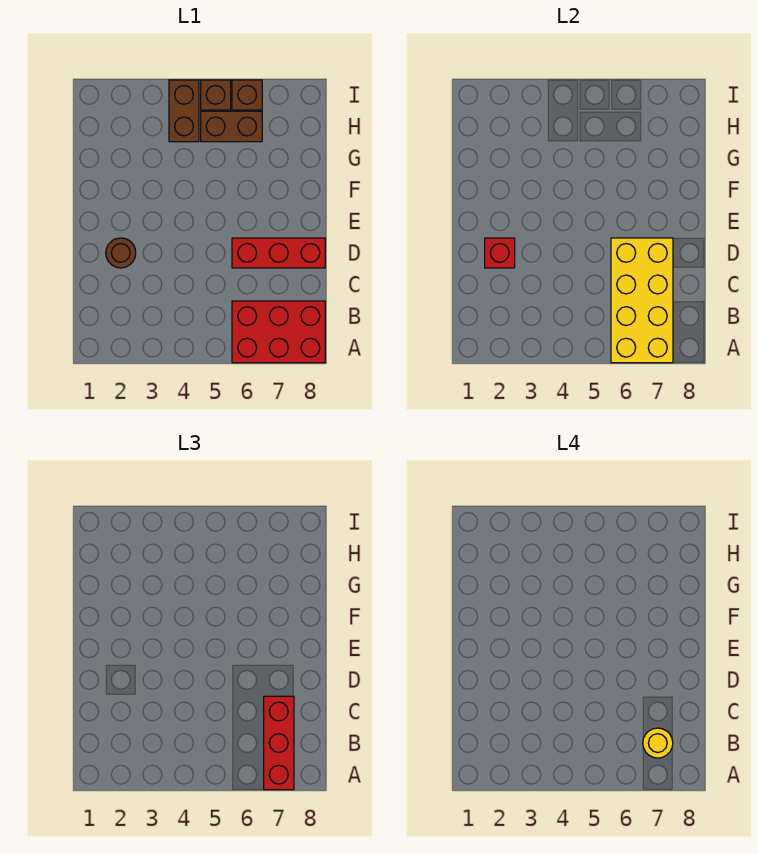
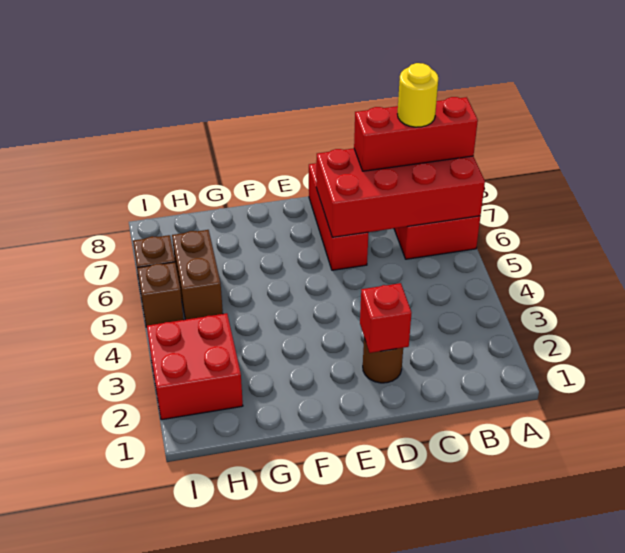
yellow 2x4 brick [611,238,673,363] -> red 2x4 brick [316,148,485,237]
none -> red 2x2 brick [147,313,243,420]
brown 1x2 brick [169,80,199,142] -> none

